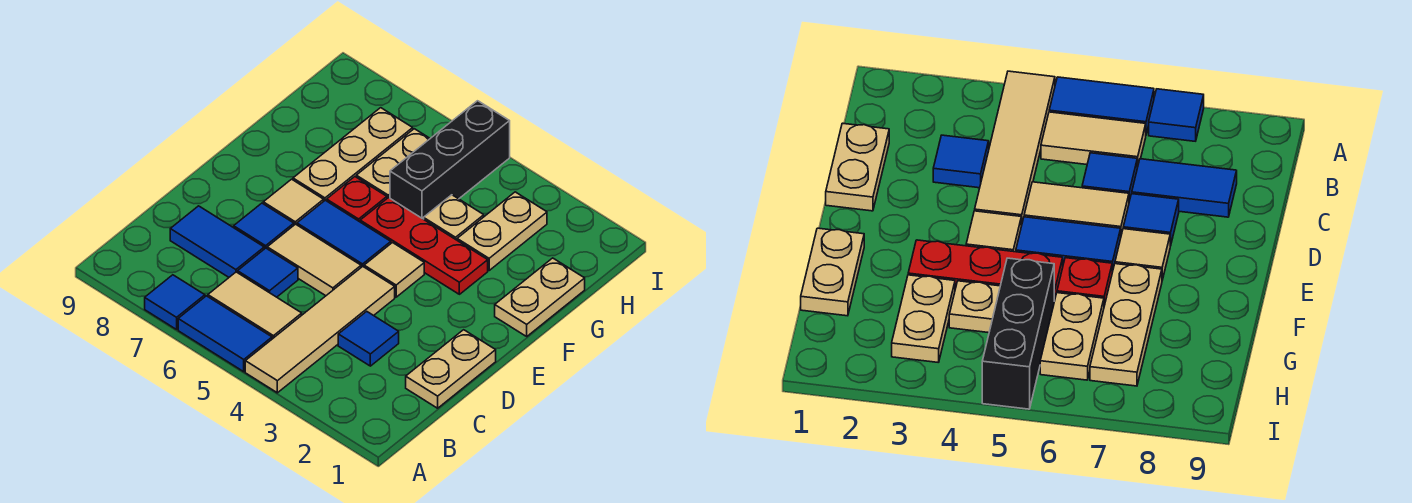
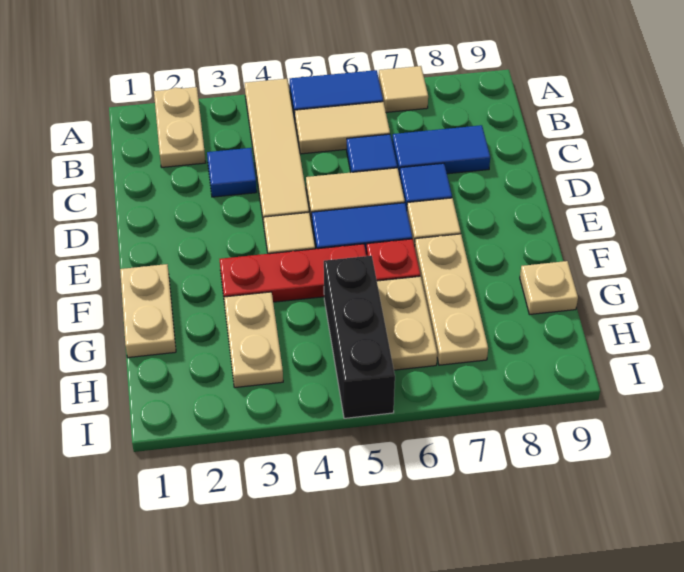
blue 1x1 tile [145,275,205,329] -> tan 1x1 tile [379,66,428,112]
tan 1x2 plate [406,330,496,408] -> tan 1x2 plate moved to [154,87,206,167]
tan 1x1 plate [424,195,484,240] -> tan 1x1 plate moved to [520,261,578,315]

